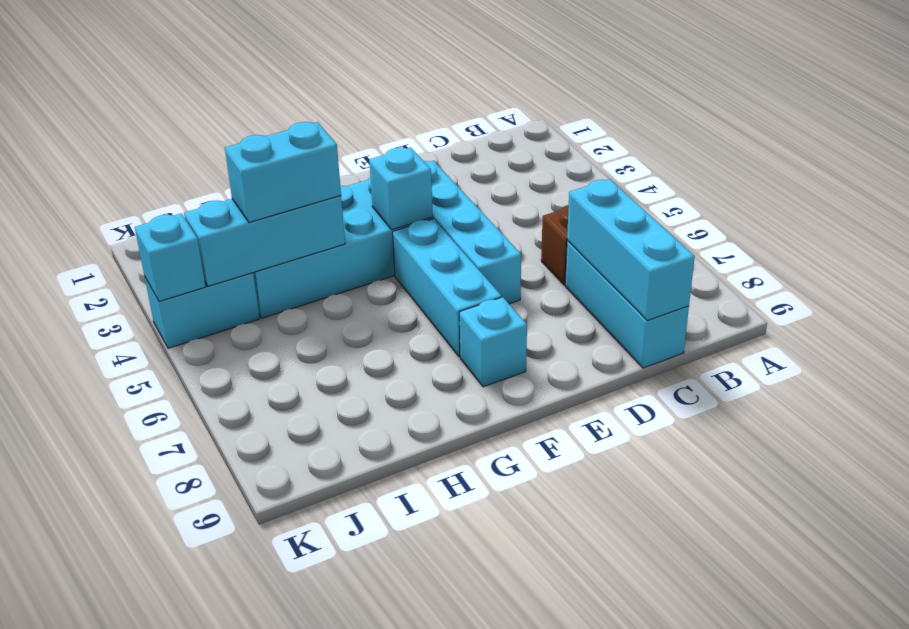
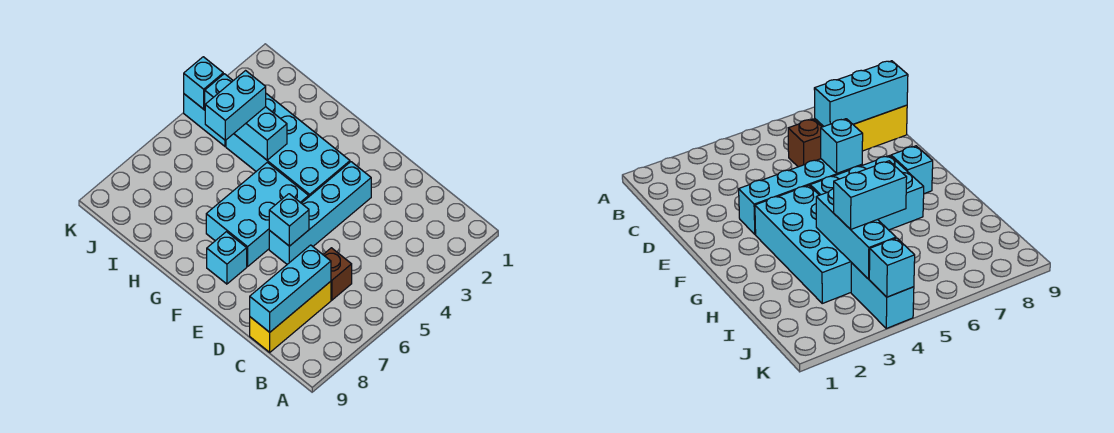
cyan 1x3 brick [565,240,689,368] -> yellow 1x3 brick [250,281,331,352]
cyan 1x1 brick [369,147,433,229] -> cyan 1x1 brick moved to [269,194,309,246]
cyan 1x3 brick [393,219,502,357] -> cyan 2x3 brick [206,162,309,267]
cyan 1x2 brick [225,122,341,222] -> cyan 1x2 brick turned to [205,71,266,140]

